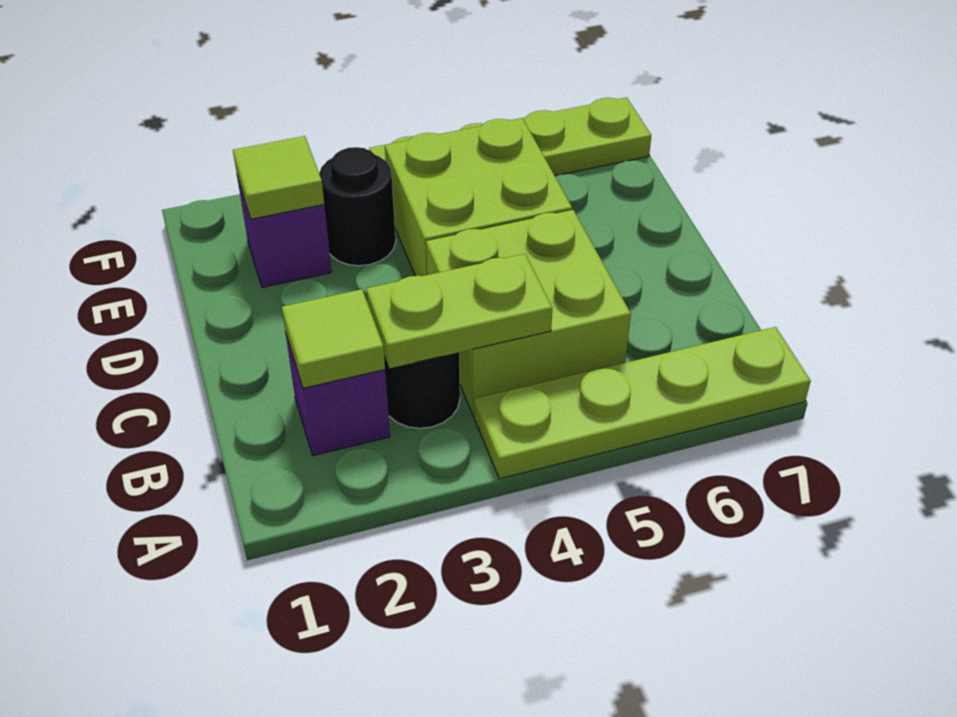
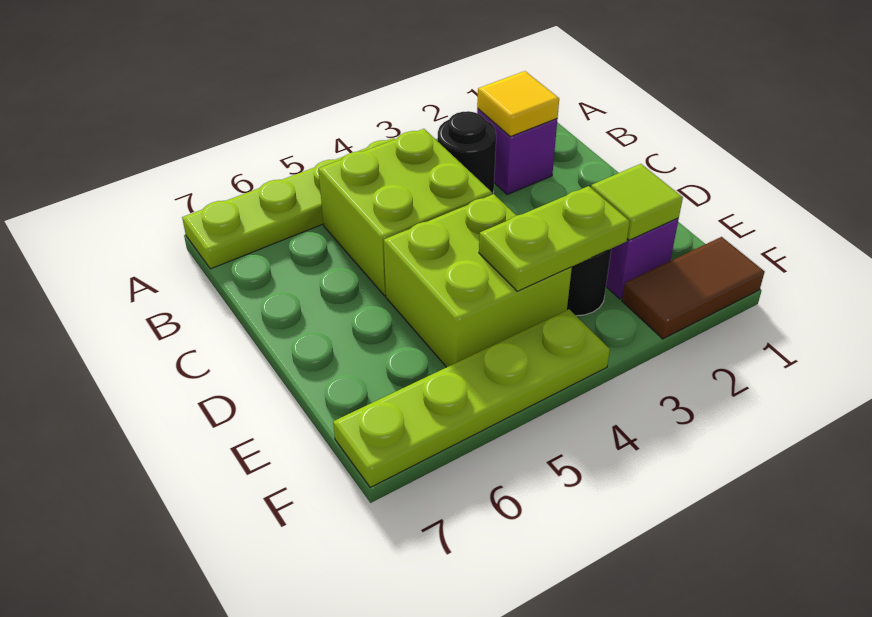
lime 1x1 tile [282,289,385,388] -> yellow 1x1 tile [477,71,559,137]
lime 1x2 plate [366,254,552,368] -> lime 1x2 plate moved to [479,186,630,291]
none -> brown 1x2 tile [622,237,764,339]

